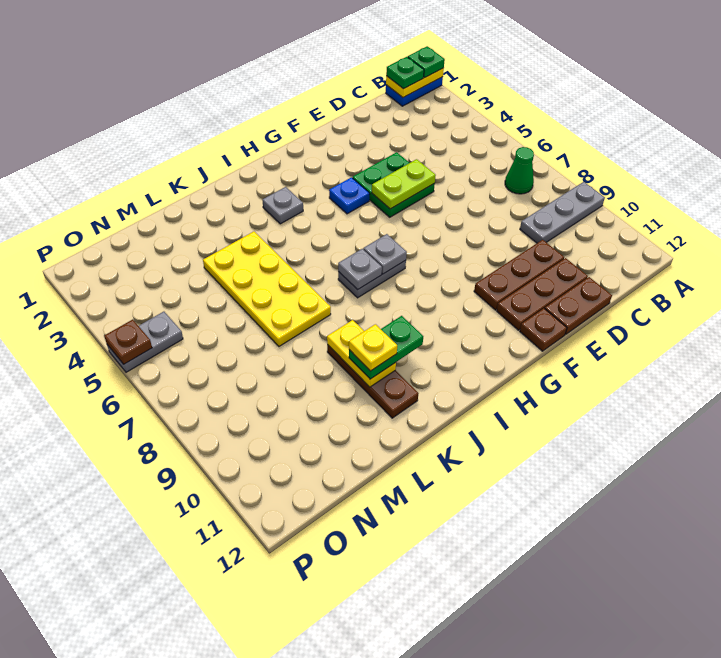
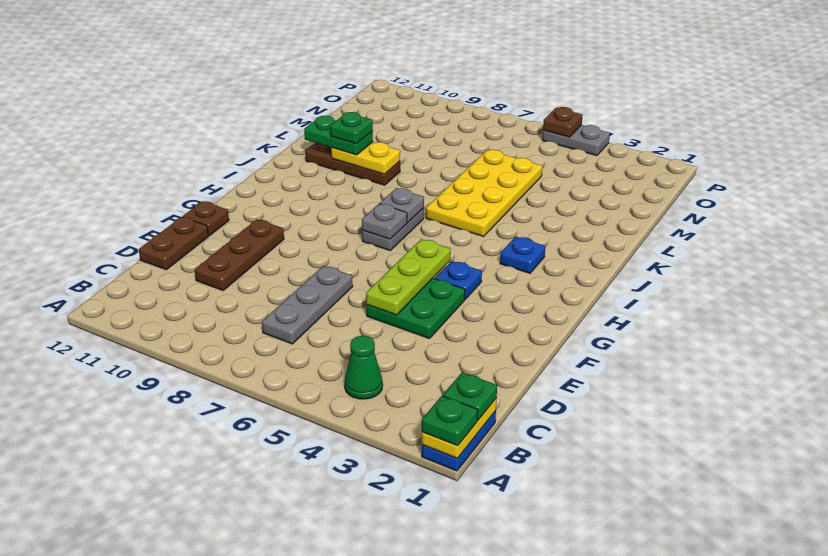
grey 1x3 plate [520,182,605,243] -> grey 1x3 plate moved to [262,266,353,344]
green 1x1 cone [505,147,534,194] -> green 1x1 cone moved to [345,336,383,399]
brown 1x3 plate [497,258,588,330] -> none
lime 1x2 plate [372,159,436,209] -> lime 1x3 plate [366,239,451,315]
grey 1x1 plate [263,187,303,224] -> blue 1x1 plate [500,237,545,273]
green 1x2 plate [349,316,423,379] -> green 1x2 plate turned to [304,116,373,155]
yellow 2x4 plate [203,232,331,346] -> yellow 2x4 plate turned to [426,150,542,237]
yellow 1x1 plate [349,324,397,371] -> green 1x1 plate [330,112,373,144]
grey 1x2 plate [107,312,183,372] -> grey 1x2 plate turned to [543,125,610,156]

